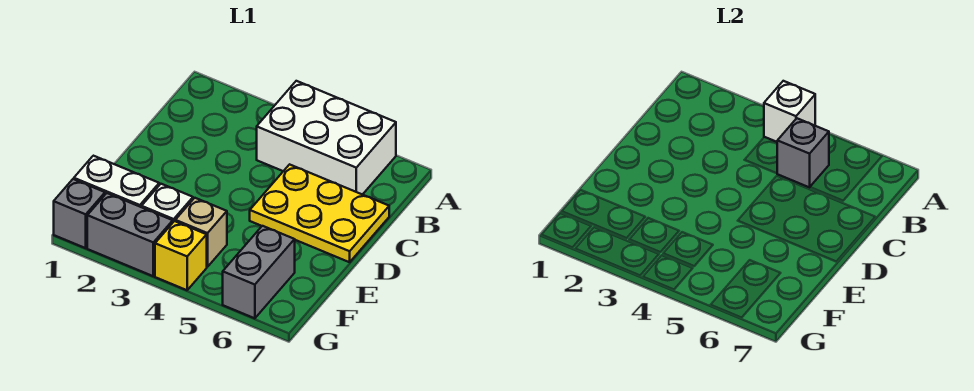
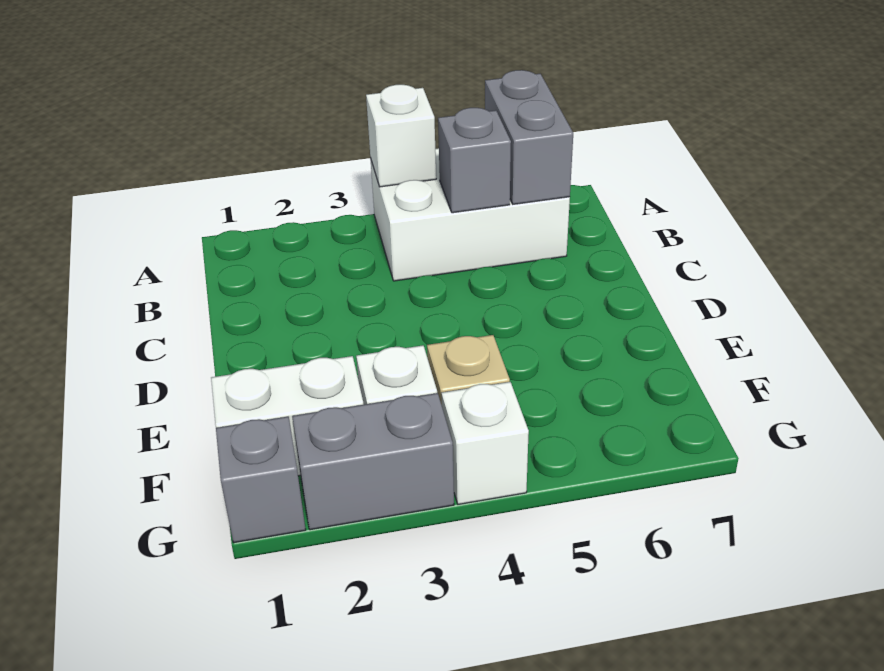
yellow 2x3 plate [250,164,389,262] -> none
grey 1x2 brick [223,226,295,318] -> grey 1x2 brick moved to [485,70,573,204]
yellow 1x1 brick [155,221,207,290] -> white 1x1 brick [441,382,529,504]

